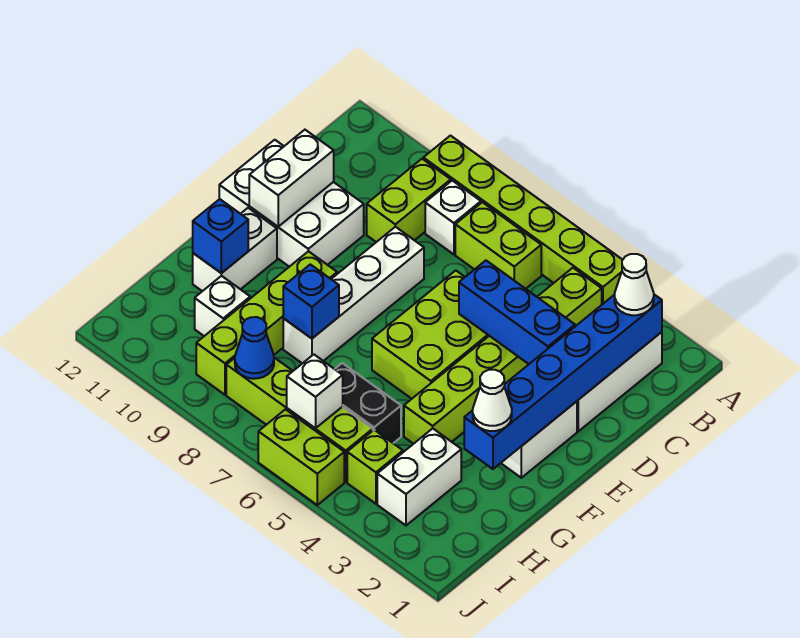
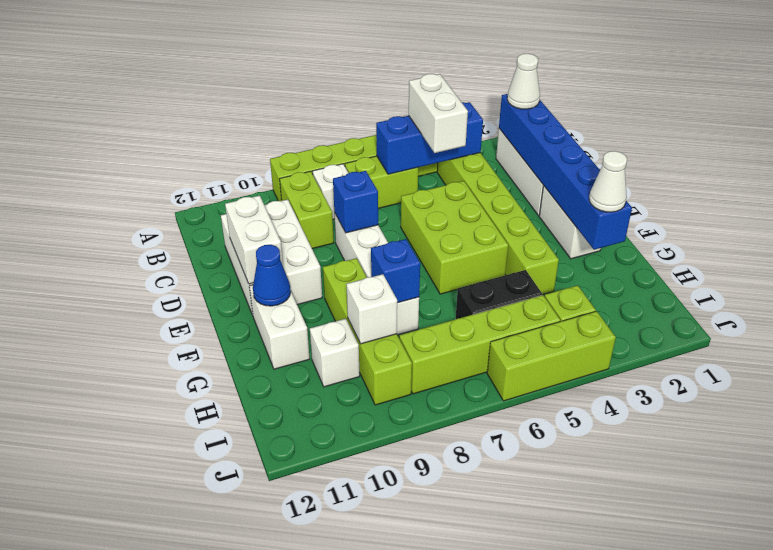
blue 1x3 brick [459,261,575,364] -> blue 1x3 brick moved to [376,102,483,174]
white 2x3 brick [219,140,364,267] -> white 2x3 brick turned to [221,199,322,315]
blue 1x1 brick [193,199,248,273] -> blue 1x1 brick moved to [333,171,378,233]
white 1x2 brick [377,428,461,525] -> white 1x2 brick moved to [409,74,468,153]
white 1x1 brick [287,354,343,429] -> white 1x1 brick moved to [346,274,397,344]
blue 1x1 cone [235,317,274,379] -> blue 1x1 cone moved to [253,245,291,306]
lime 1x2 brick [258,409,344,505] -> lime 1x3 brick [487,311,616,401]

